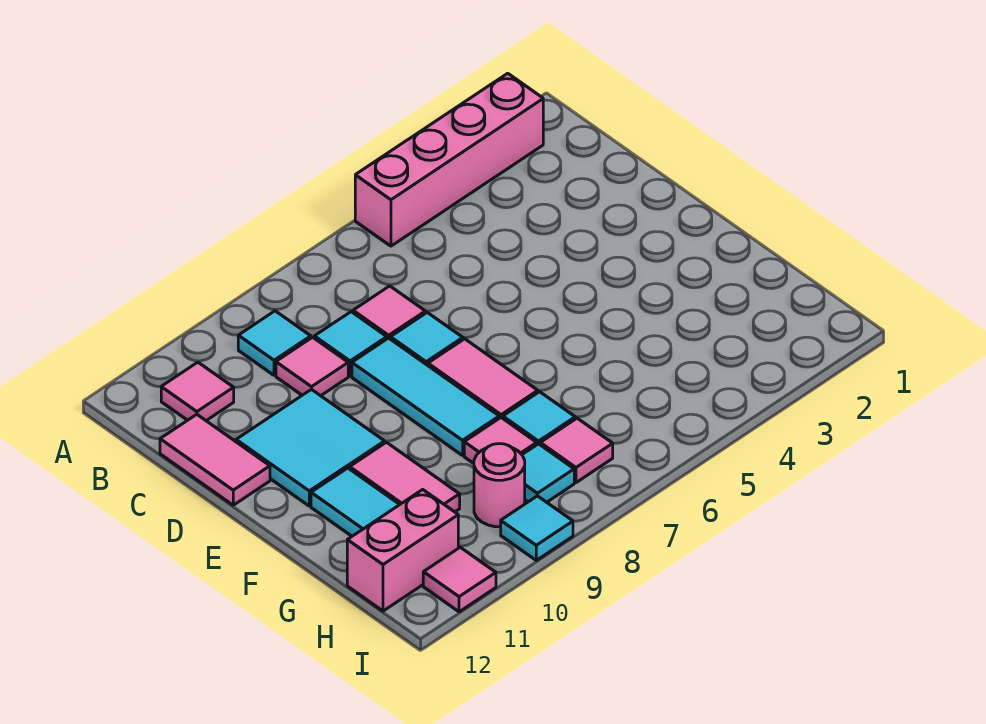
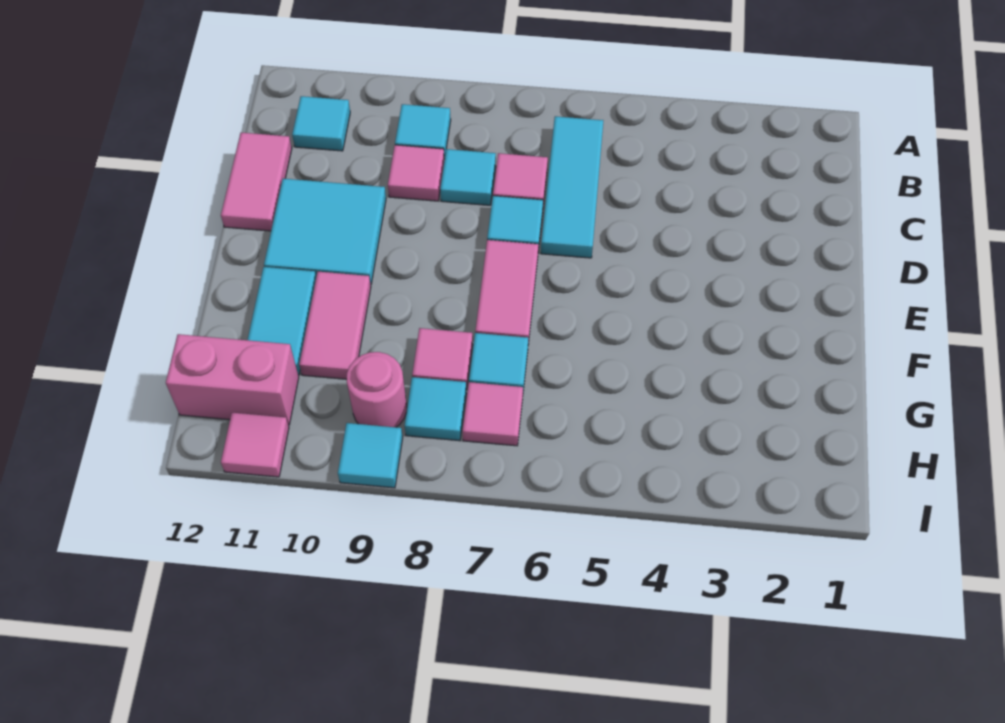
pink 1x4 brick [355,73,543,246] -> none
pink 1x1 tile [161,362,234,421] -> cyan 1x1 tile [292,96,350,151]
cyan 1x3 tile [352,338,499,455] -> cyan 1x3 tile moved to [541,116,603,258]

